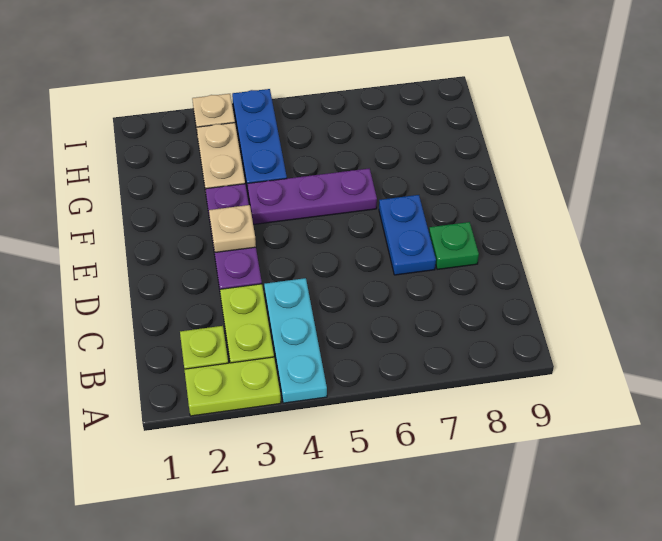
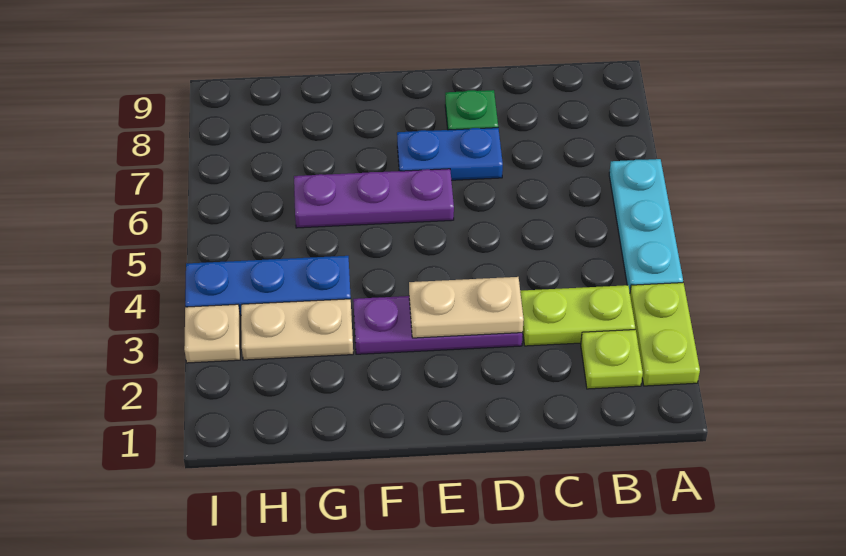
cyan 1x3 plate [264,278,327,403] -> cyan 1x3 plate turned to [609,159,683,291]
tan 1x1 plate [209,205,256,252] -> tan 1x2 plate [409,277,524,338]
purple 1x3 plate [247,168,377,225] -> purple 1x3 plate turned to [294,169,454,228]

